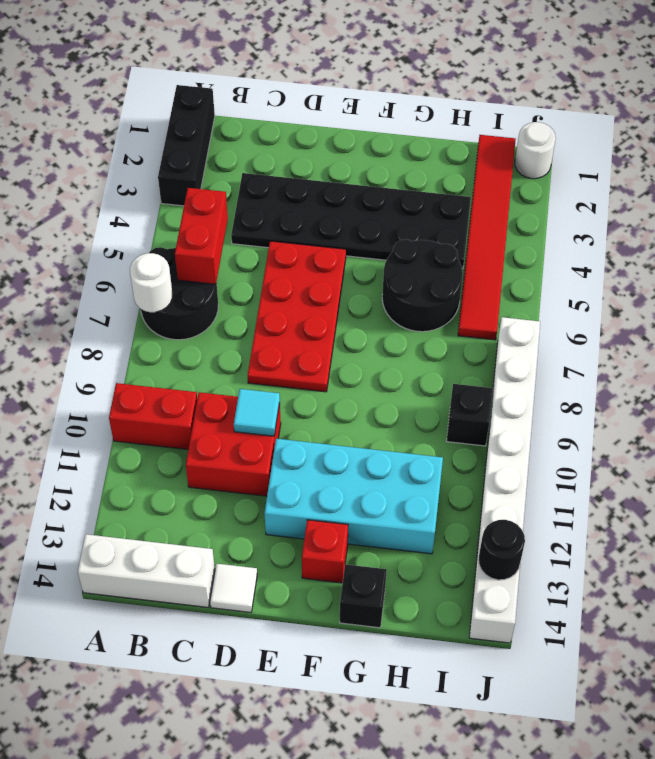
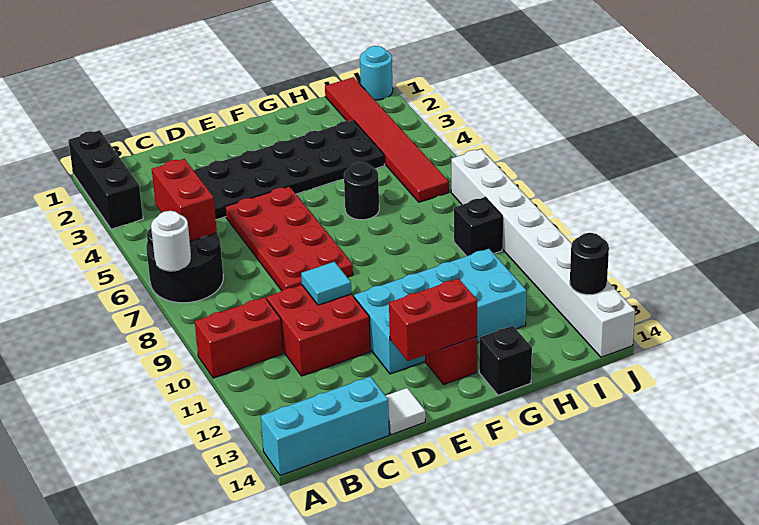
white 1x3 brick [78,534,215,607] -> cyan 1x3 brick [261,377,389,476]
none -> red 1x2 brick [389,278,477,361]
black 2x2 round brick [382,239,463,332] -> black 1x1 round brick [344,162,379,220]
white 1x1 round brick [515,122,556,179] -> cyan 1x1 round brick [360,46,393,100]

